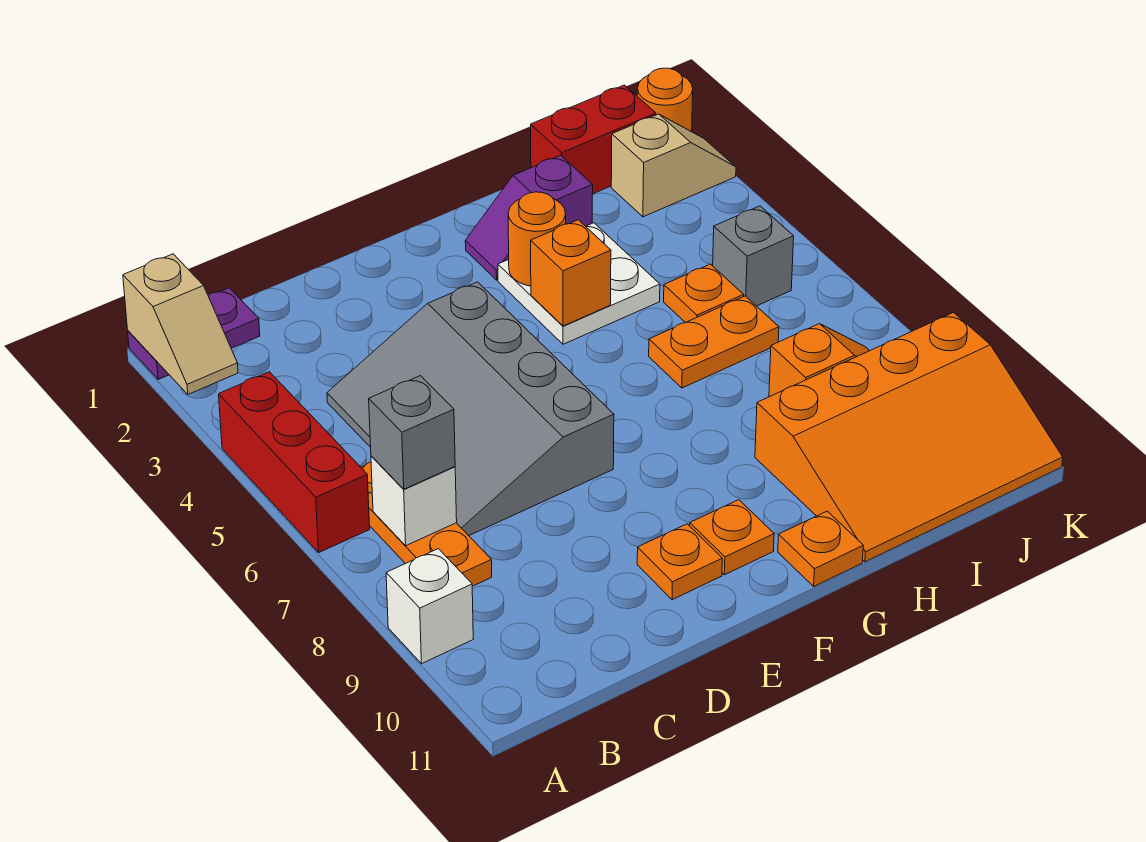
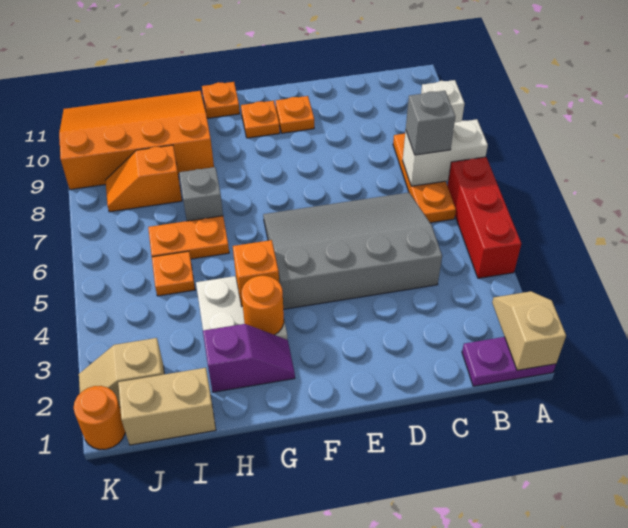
white 1x1 brick [371,456,457,546] -> white 1x2 brick [403,119,488,186]
grey 3x4 slope [327,282,614,536] -> grey 3x4 slope turned to [263,193,442,309]
red 1x2 brick [531,85,656,194] -> tan 1x2 brick [118,368,216,445]
grey 1x1 brick [713,206,794,306] -> grey 1x1 brick moved to [179,167,223,221]

